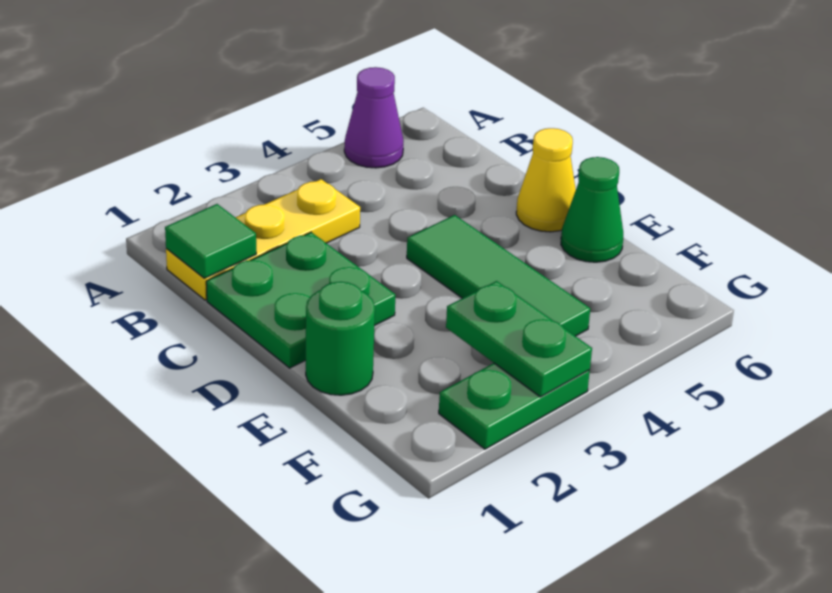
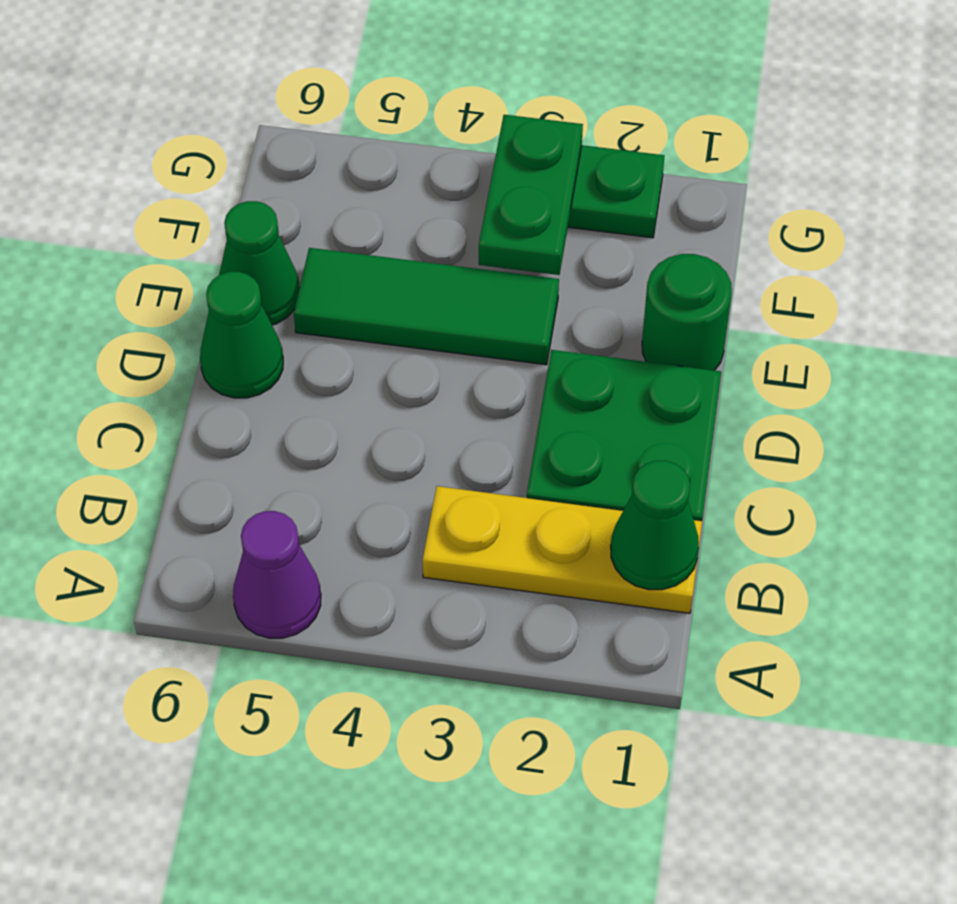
green 1x1 tile [165,204,256,278] -> green 1x1 cone [611,461,699,590]
green 1x3 tile [407,215,590,336] -> green 1x3 tile turned to [294,248,559,365]
yellow 1x1 cone [516,128,576,232] -> green 1x1 cone [200,272,283,398]

